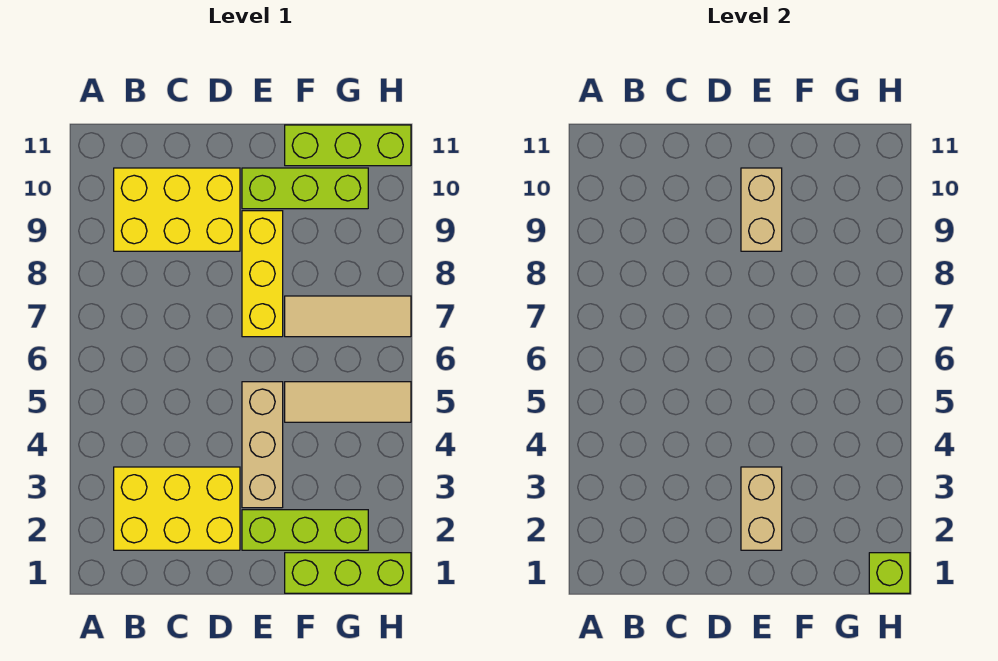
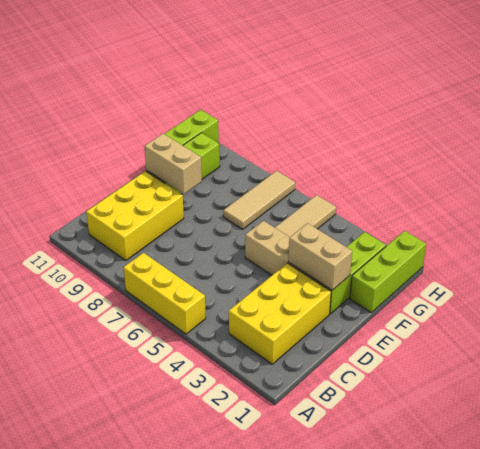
yellow 1x3 brick [242,211,283,337] -> yellow 1x3 brick moved to [123,253,206,334]
lime 1x1 brick [869,553,910,593] -> none

